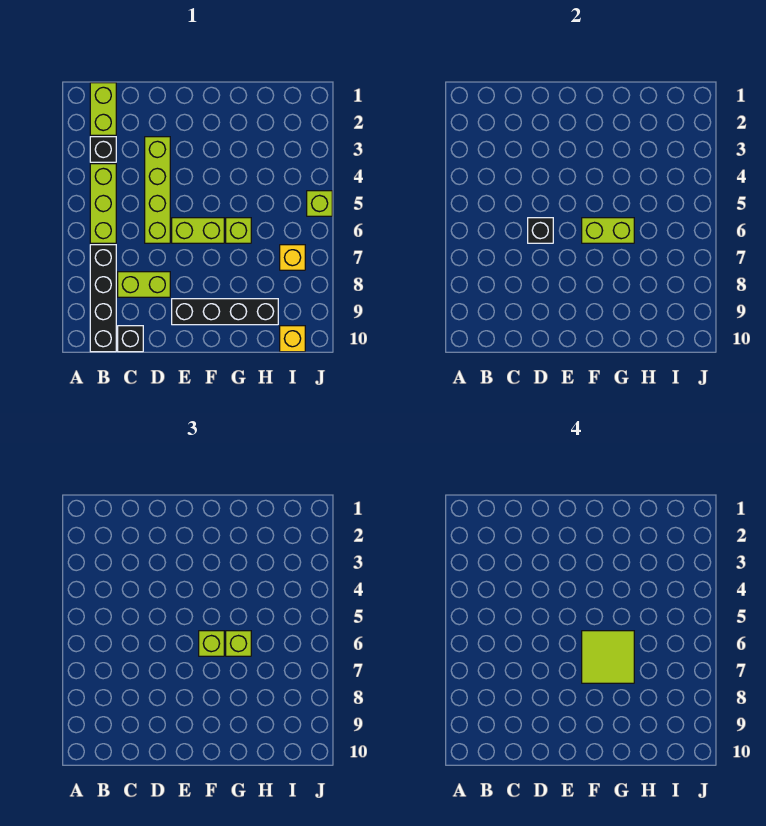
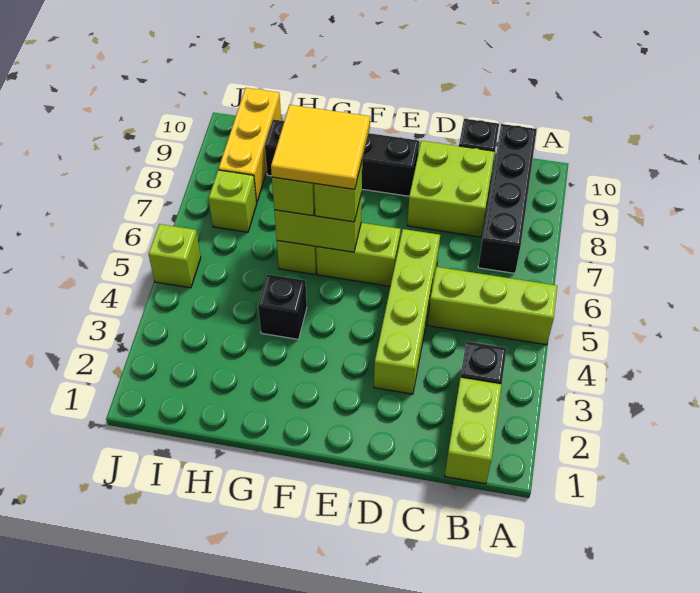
lime 1x3 brick [90,164,116,243] -> lime 1x3 brick turned to [428,267,557,345]
lime 1x2 brick [118,272,170,297] -> lime 2x2 brick [407,141,495,237]
black 1x1 brick [528,218,553,243] -> black 1x1 brick moved to [258,274,307,339]
lime 2x2 tile [582,631,634,683] -> yellow 2x2 tile [271,105,370,189]
yellow 1x1 brick [280,245,305,270] -> lime 1x1 brick [209,170,257,232]
yellow 1x1 brick [280,326,305,352] -> yellow 1x3 brick [218,88,281,203]

